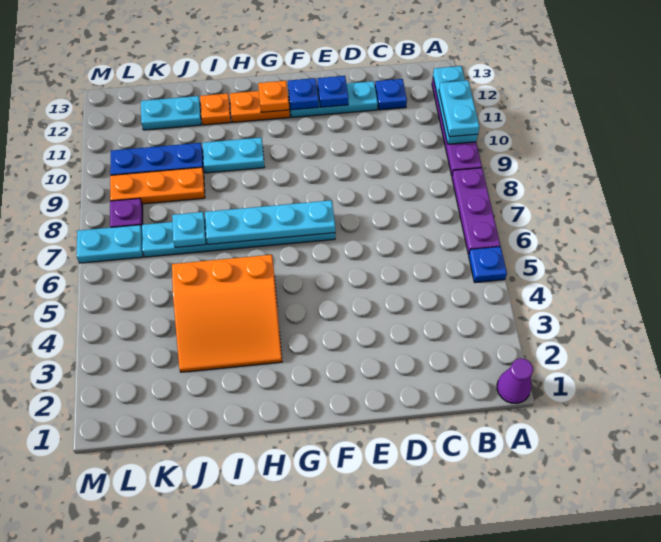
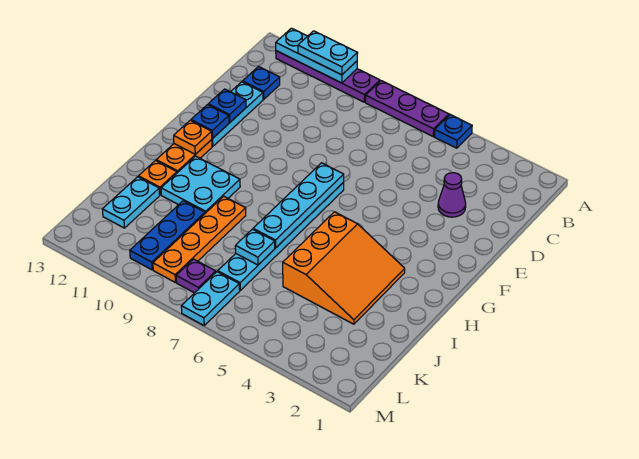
purple 1x1 cone [497,358,533,403] -> purple 1x1 cone moved to [438,173,466,217]
cyan 1x2 plate [203,138,265,173] -> cyan 2x2 plate [161,156,240,213]
orange 1x3 plate [110,167,205,204] -> orange 1x4 plate [153,196,246,282]

